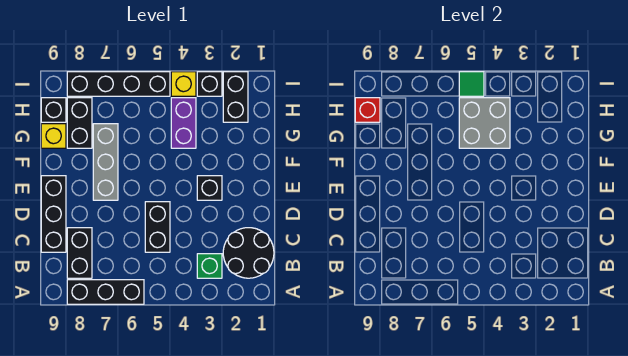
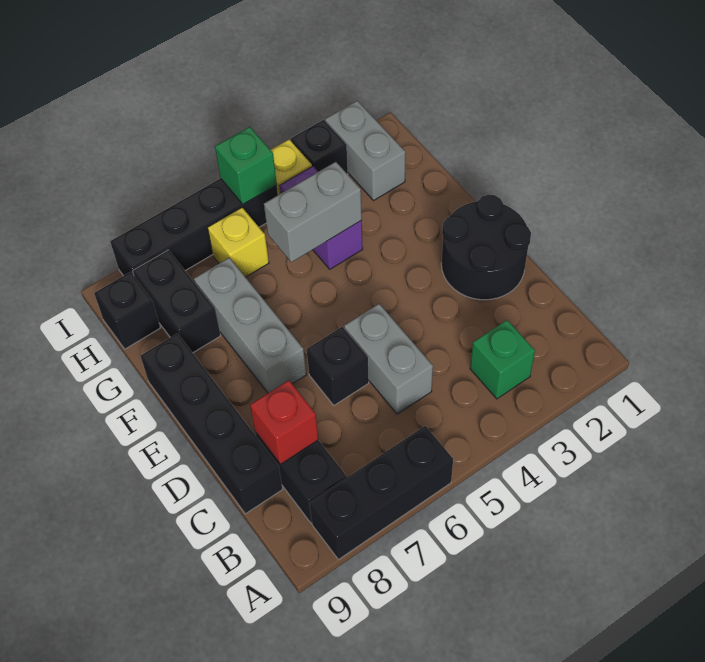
black 2x2 round brick [223,228,274,278] -> black 2x2 round brick moved to [441,195,531,300]
black 1x2 brick [145,202,170,252] -> grey 1x2 brick [344,304,433,414]
black 1x3 brick [41,176,66,252] -> black 1x4 brick [141,334,282,514]
black 1x1 brick [197,176,222,200] -> black 1x1 brick moved to [307,327,369,405]
grey 2x2 brick [459,98,510,148] -> grey 1x2 brick [264,162,362,262]
yellow 1x1 brick [41,124,66,148] -> yellow 1x1 brick moved to [208,208,269,277]
black 1x2 brick [223,72,248,122] -> grey 1x2 brick [325,101,405,201]
red 1x1 brick [355,98,380,122] -> red 1x1 brick moved to [250,380,318,464]
green 1x1 tile [459,72,484,96] -> green 1x1 brick [215,127,277,204]

